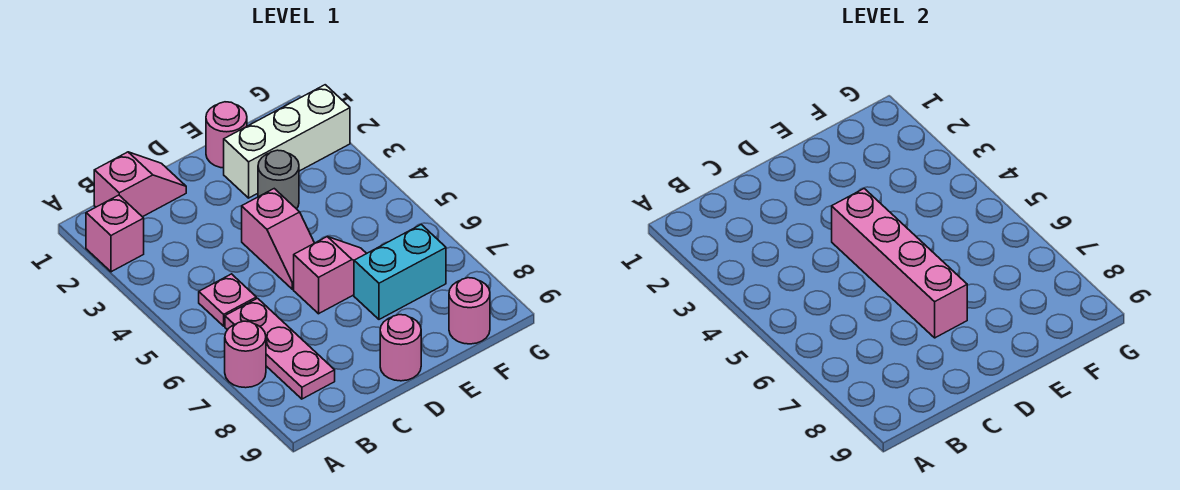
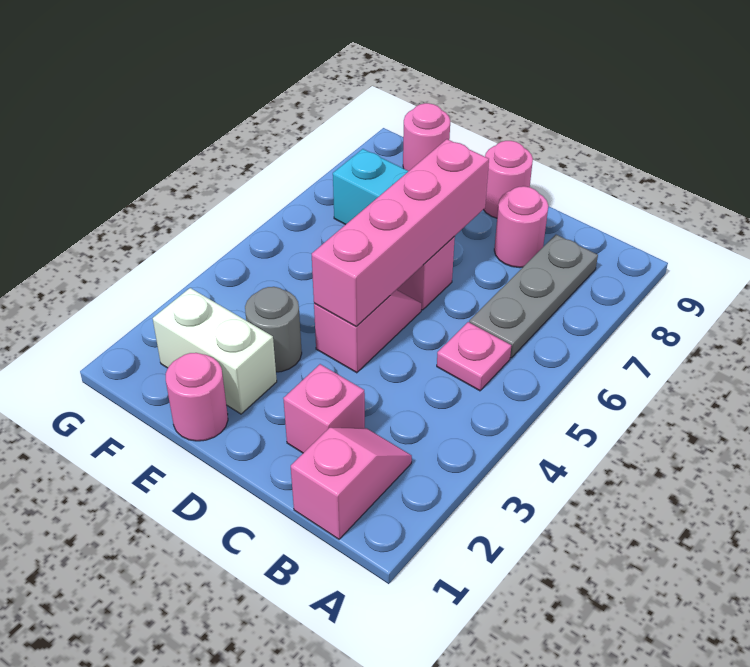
pink 1x1 brick [86,195,144,272] -> pink 1x1 brick moved to [283,364,365,453]
pink 1x1 round brick [225,321,266,388] -> pink 1x1 round brick moved to [494,186,548,268]
pink 1x2 slope [94,152,186,217] -> pink 1x2 slope turned to [291,428,412,539]
pink 1x3 plate [225,298,335,399] -> grey 1x3 plate [469,235,598,358]
white 1x3 brick [224,85,350,198] -> white 1x2 brick [153,288,277,414]

